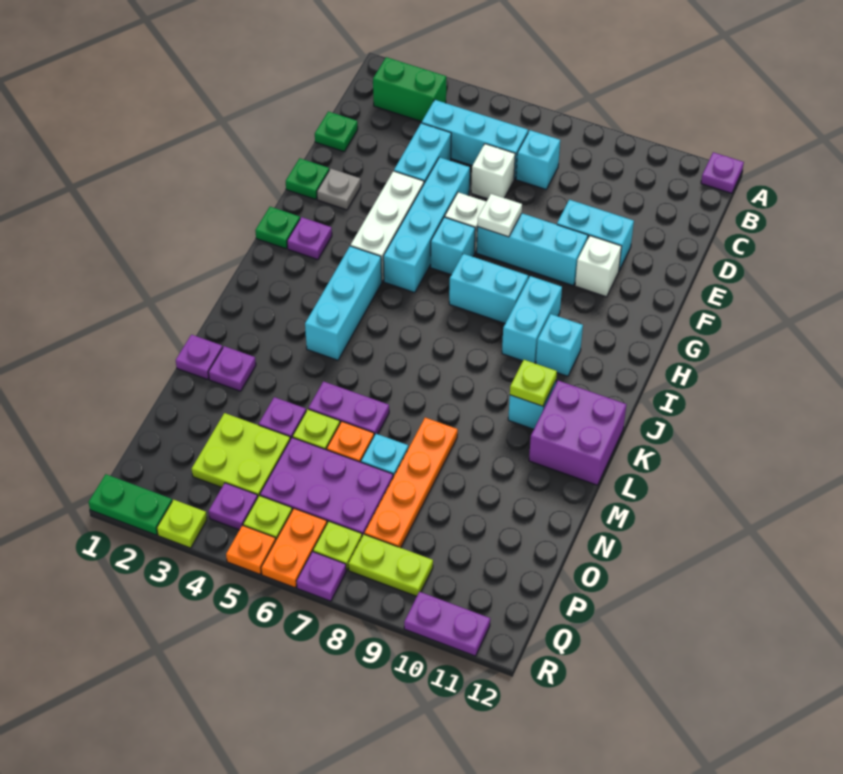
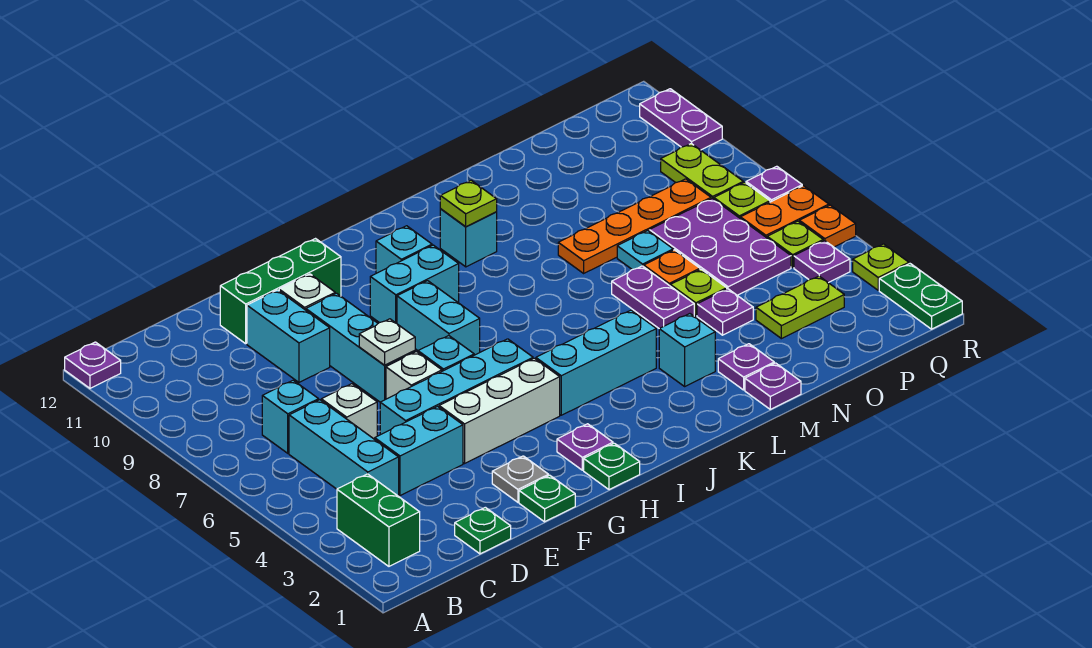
none -> green 1x3 brick [220,239,341,344]
purple 2x2 brick [529,381,626,485] -> none
none -> cyan 1x1 brick [659,314,715,386]
lime 2x2 plate [192,413,290,496] -> lime 1x2 plate [756,276,844,339]

